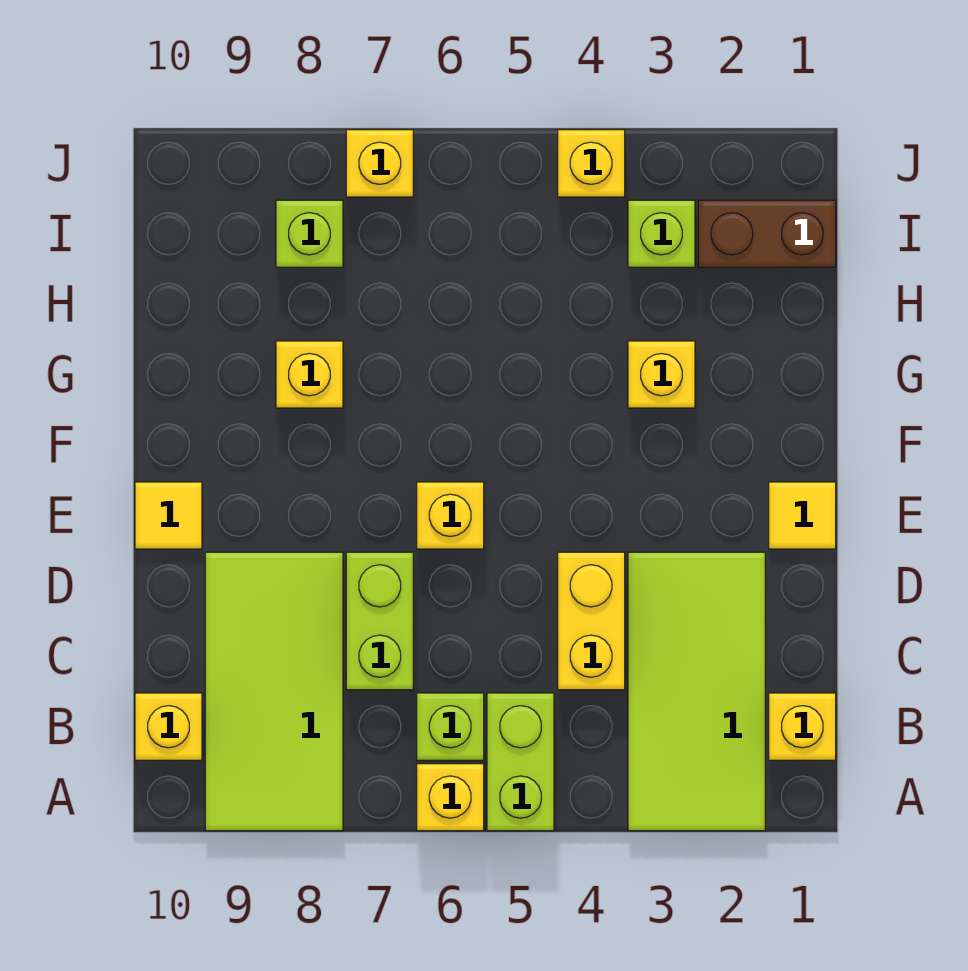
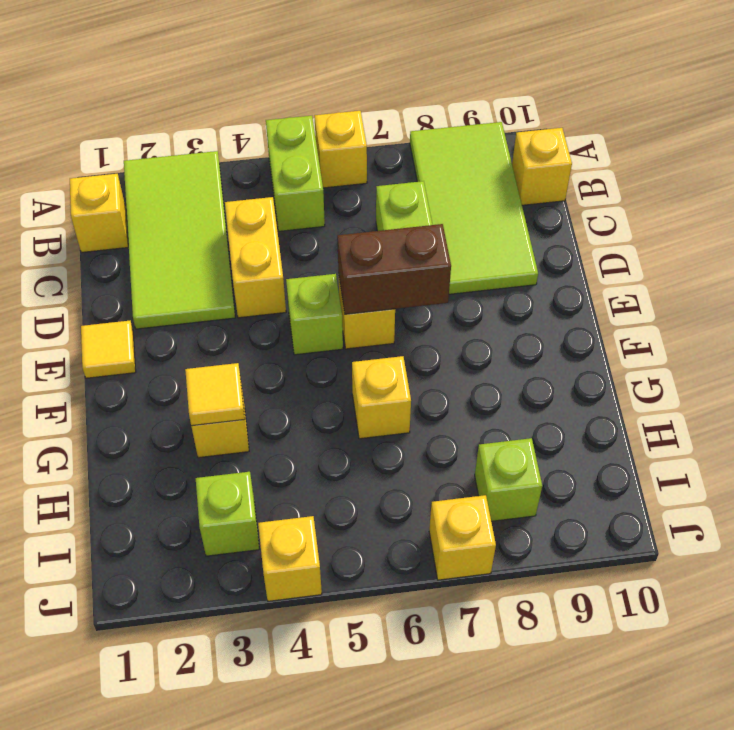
lime 1x1 brick [417,693,484,760] -> lime 1x1 brick moved to [286,274,343,355]
yellow 1x1 tile [135,482,202,549] -> yellow 1x1 tile moved to [185,363,245,426]
yellow 1x1 brick [276,341,343,408] -> yellow 1x1 brick moved to [352,356,411,439]
brown 1x2 brick [698,200,836,267] -> brown 1x2 brick moved to [337,224,451,314]

